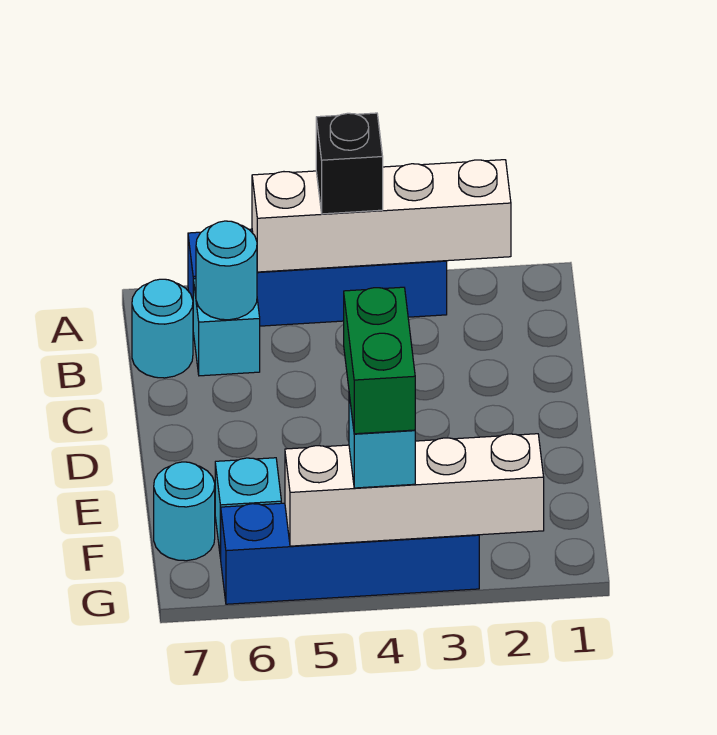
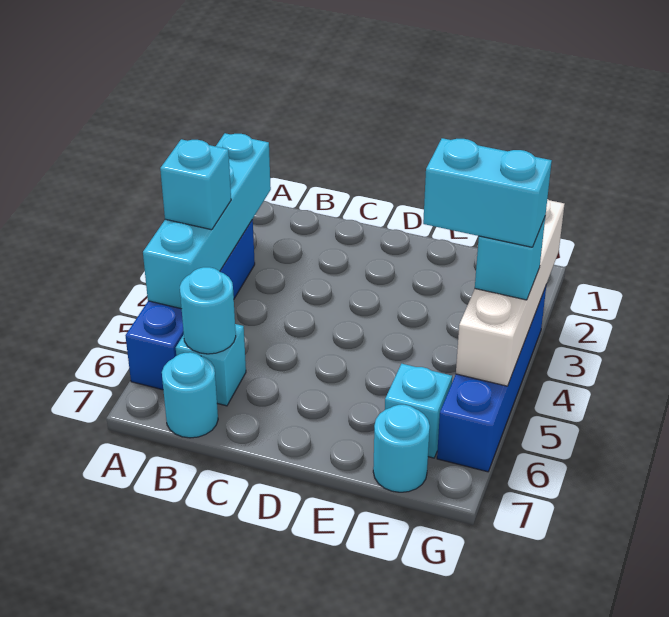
white 1x4 brick [252,160,511,272] -> cyan 1x4 brick [143,133,271,309]
black 1x1 brick [316,113,383,214] -> cyan 1x1 brick [160,139,231,230]
green 1x2 brick [344,287,415,434] -> cyan 1x2 brick [423,138,552,247]

